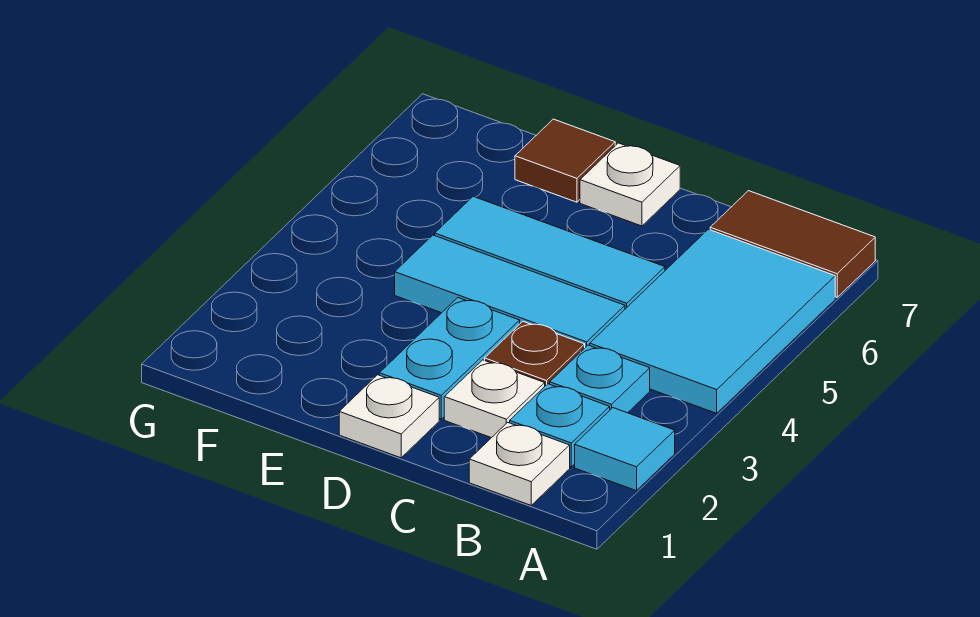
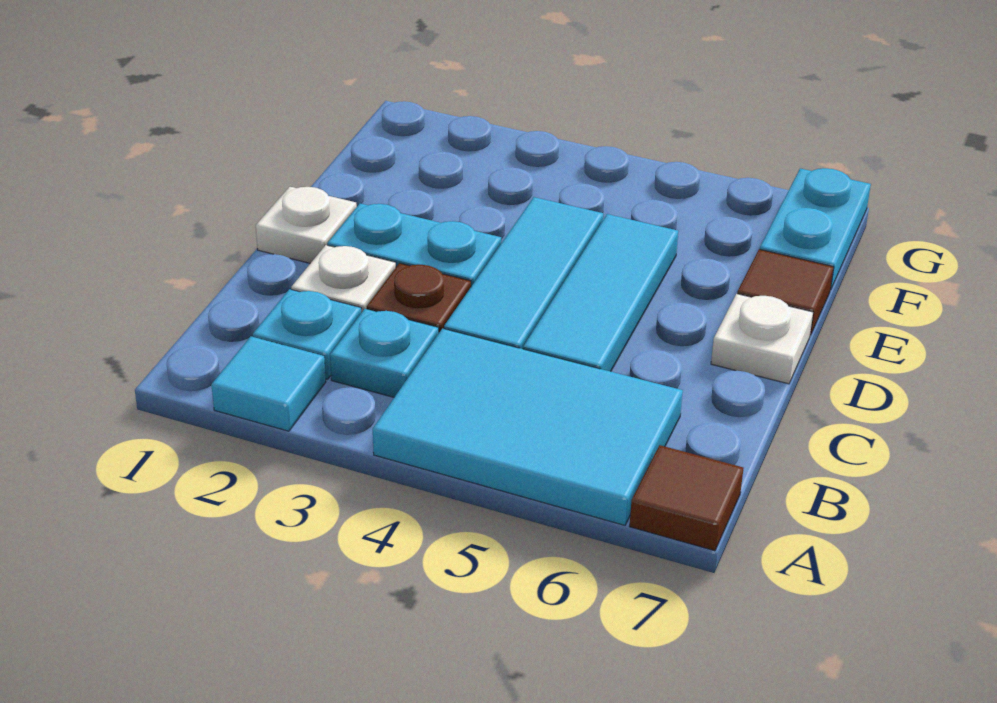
brown 1x2 tile [710,191,875,297] -> brown 1x1 tile [630,445,743,551]
white 1x1 plate [469,422,570,505] -> none
none -> cyan 1x2 plate [760,168,871,290]

